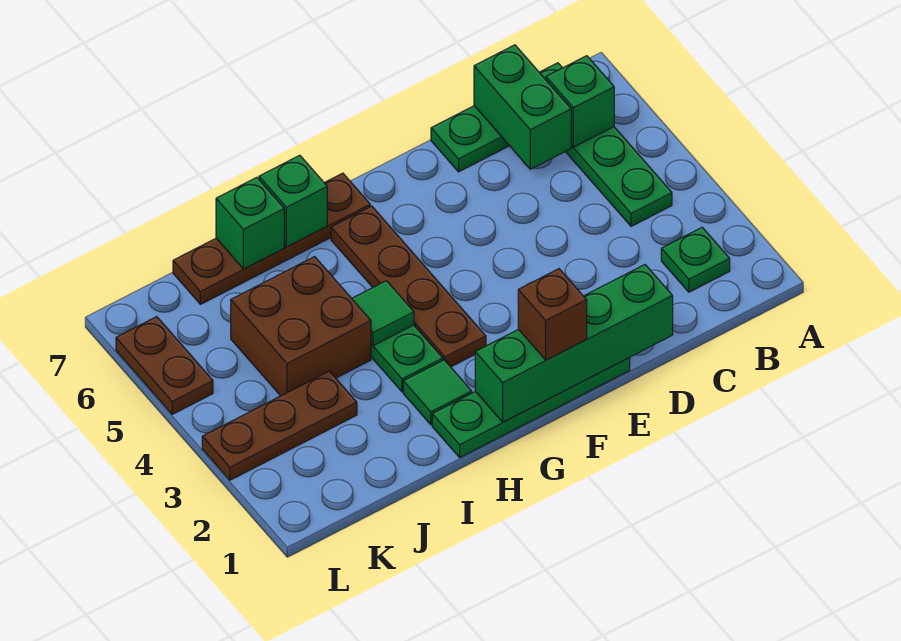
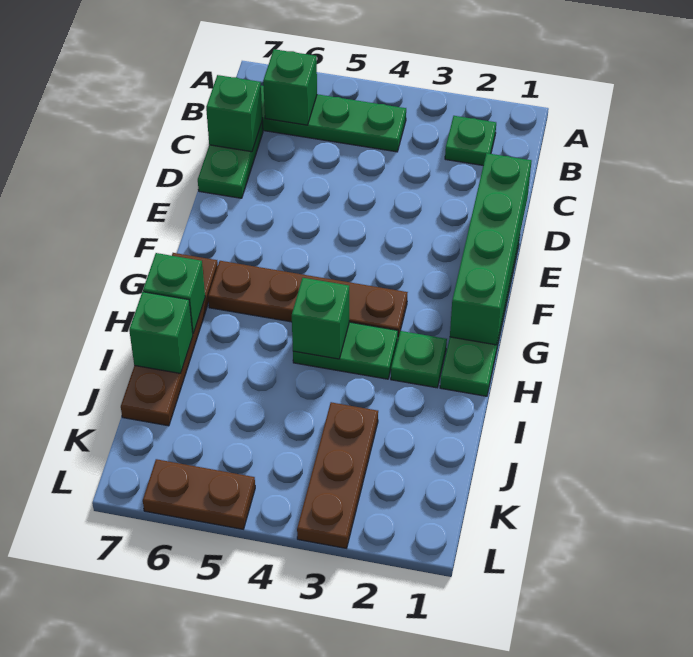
green 1x2 brick [474,45,571,169] -> green 1x1 brick [206,75,262,152]
brown 1x1 brick [518,269,587,360] -> none
green 1x1 tile [403,360,472,425] -> green 1x1 plate [391,331,447,388]
green 1x1 tile [352,281,414,346] -> green 1x1 brick [292,278,349,359]
brown 2x2 brick [231,257,371,396] -> none

